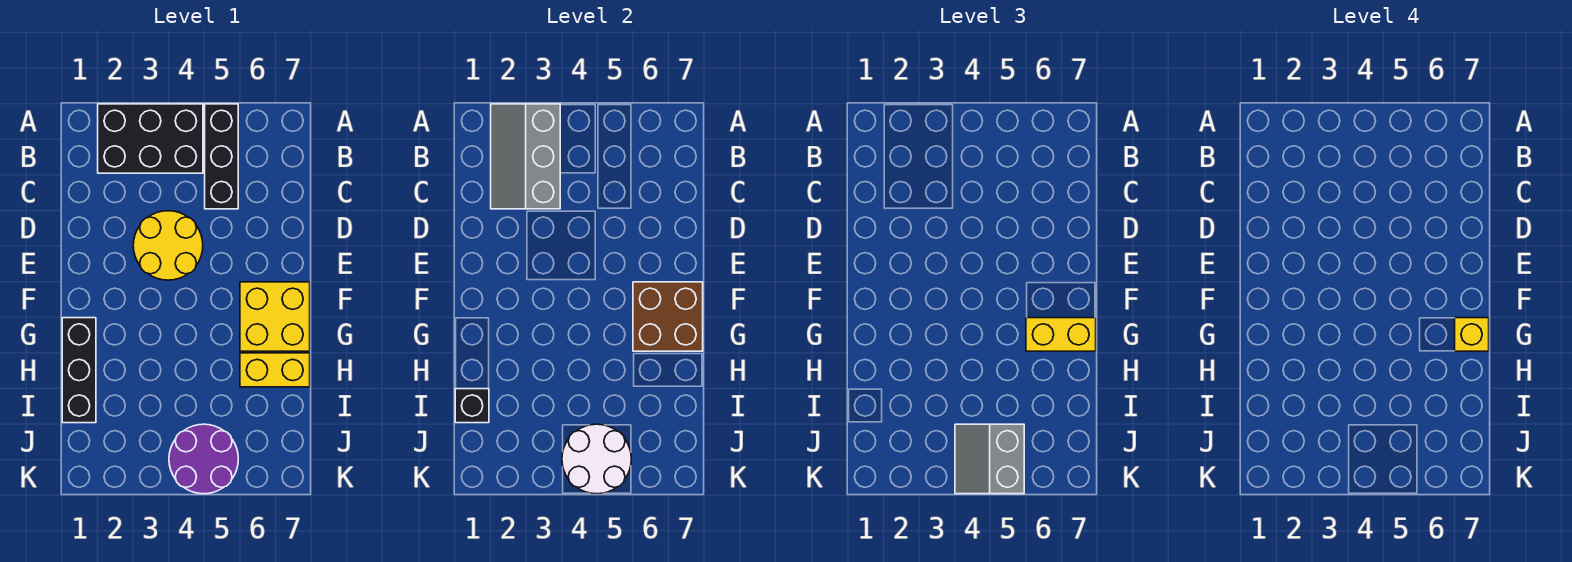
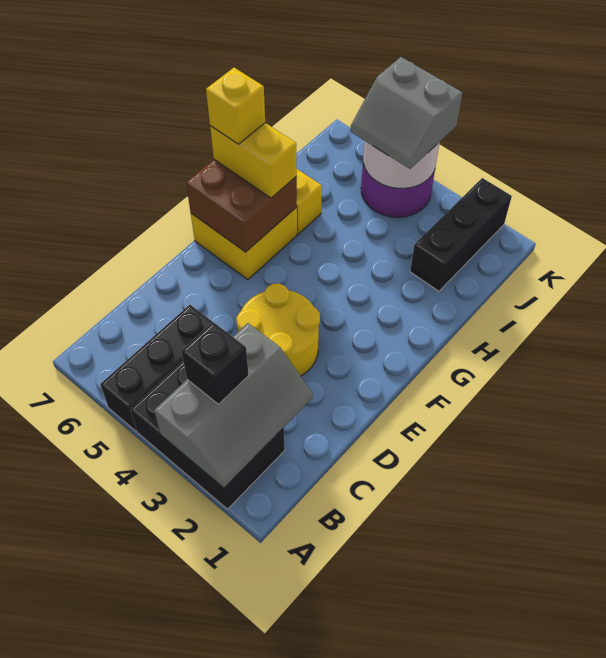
black 1x3 brick [62,318,96,423] -> black 1x3 brick moved to [410,178,512,291]
black 1x1 brick [455,389,489,423] -> black 1x1 brick moved to [181,322,249,404]
grey 2x2 slope [955,424,1024,494] -> grey 2x2 slope turned to [350,57,462,169]

